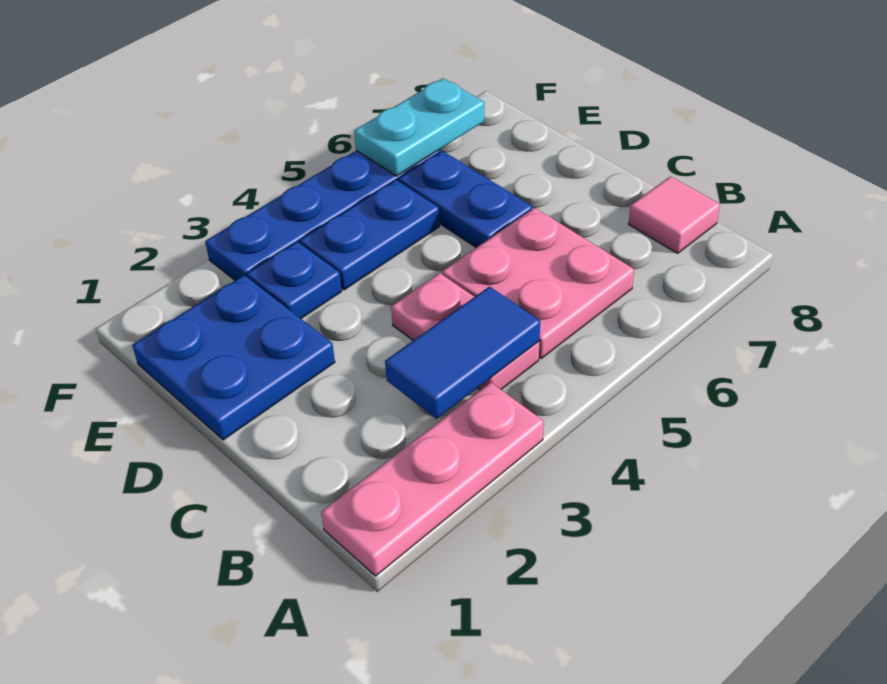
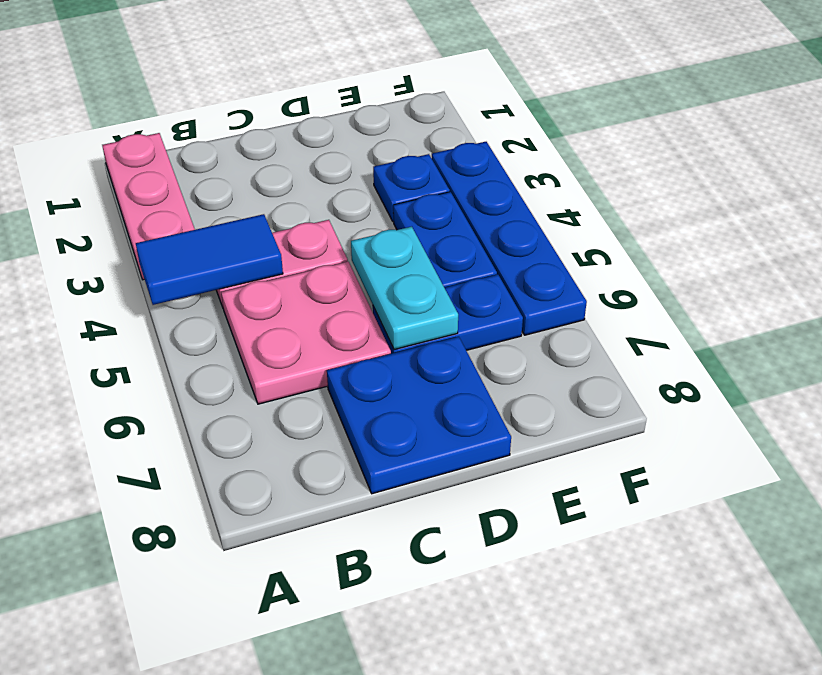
blue 1x2 tile [385,287,540,419] -> blue 1x2 tile turned to [136,214,283,305]
pink 1x1 tile [629,176,720,253] -> none
blue 2x2 plate [132,275,335,440] -> blue 2x2 plate moved to [327,337,511,494]
cyan 1x2 plate [354,78,484,176] -> cyan 1x2 plate moved to [351,227,458,350]

